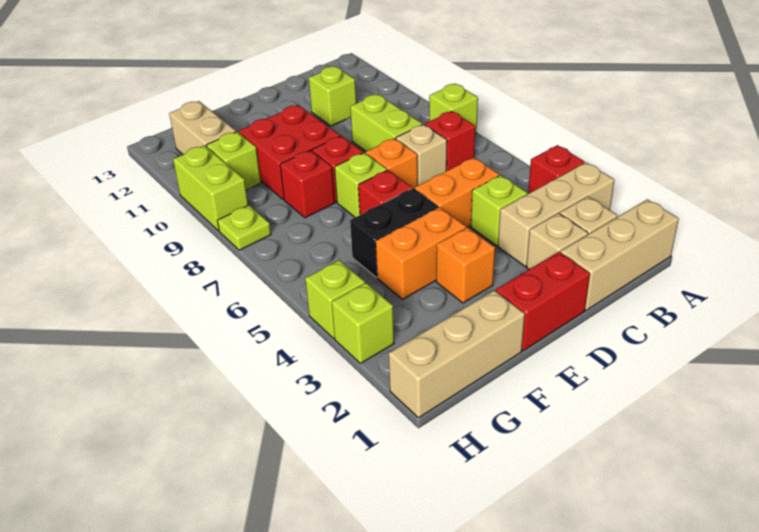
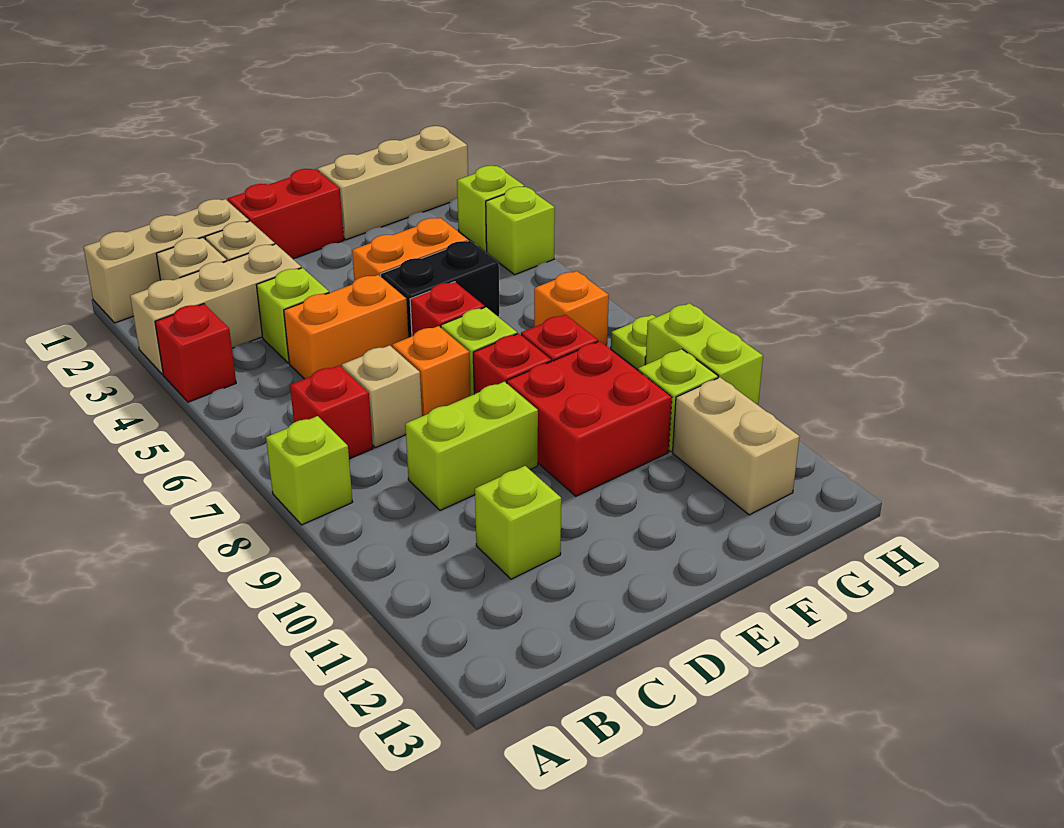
lime 1x2 brick [350,94,422,151] -> lime 1x2 brick turned to [405,382,538,510]
orange 1x1 brick [436,227,495,303] -> orange 1x1 brick moved to [534,271,609,346]

